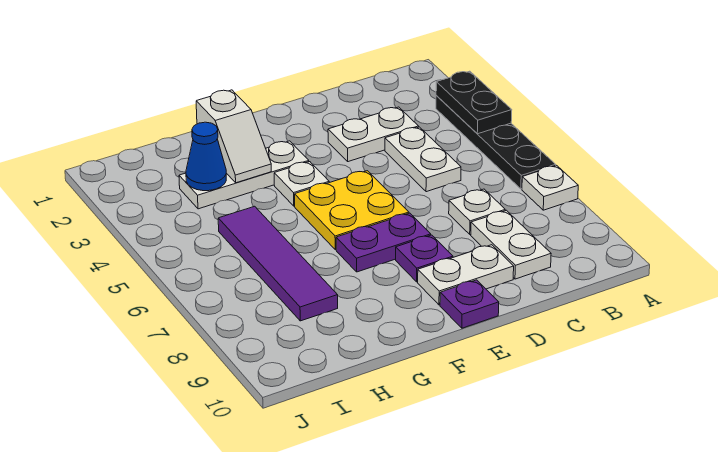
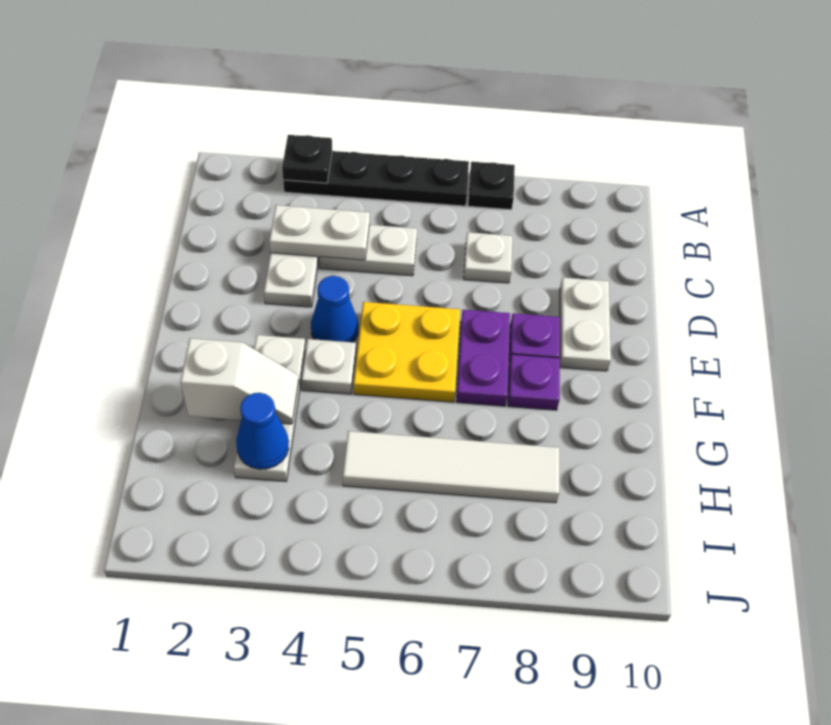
black 1x2 plate [436,71,512,134] -> black 1x1 plate [282,135,332,183]
white 1x1 plate [522,165,578,210] -> black 1x1 plate [468,162,515,210]
white 1x2 plate [471,210,551,279] -> white 1x2 plate moved to [269,205,370,260]
none -> blue 1x1 cone [311,276,358,342]
purple 1x1 plate [440,280,499,328] -> purple 1x1 plate moved to [508,355,560,410]
purple 1x4 tile [218,206,338,321] -> white 1x4 tile [343,431,559,503]

